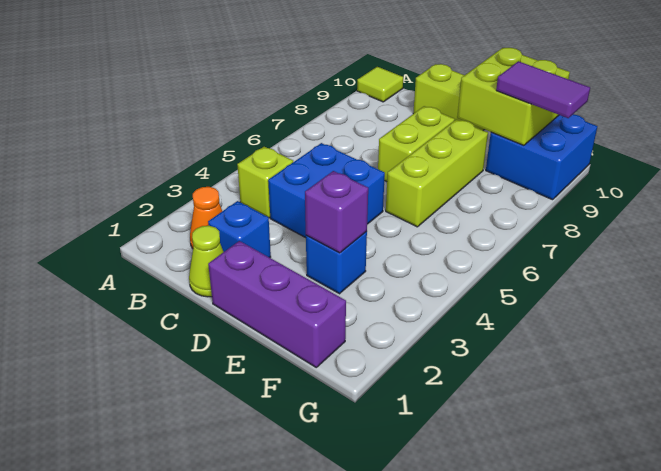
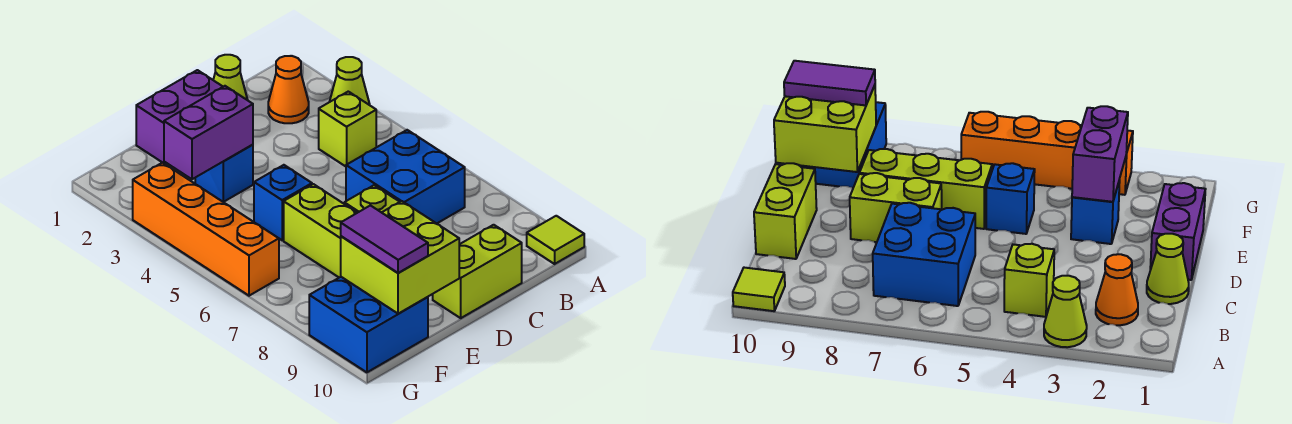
none -> lime 1x1 cone [330,57,370,105]
blue 1x1 brick [208,201,271,258] -> blue 1x1 brick moved to [254,165,312,240]
blue 2x2 brick [268,143,385,238] -> blue 2x2 brick moved to [346,130,465,223]
purple 1x3 brick [208,241,346,367] -> purple 1x2 brick [136,70,223,164]
purple 1x1 brick [305,171,368,253] -> purple 1x2 brick [164,86,253,179]
purple 1x2 tile [496,61,590,118] -> purple 1x2 tile turned to [341,205,428,273]
none -> orange 1x4 brick [133,163,279,296]

